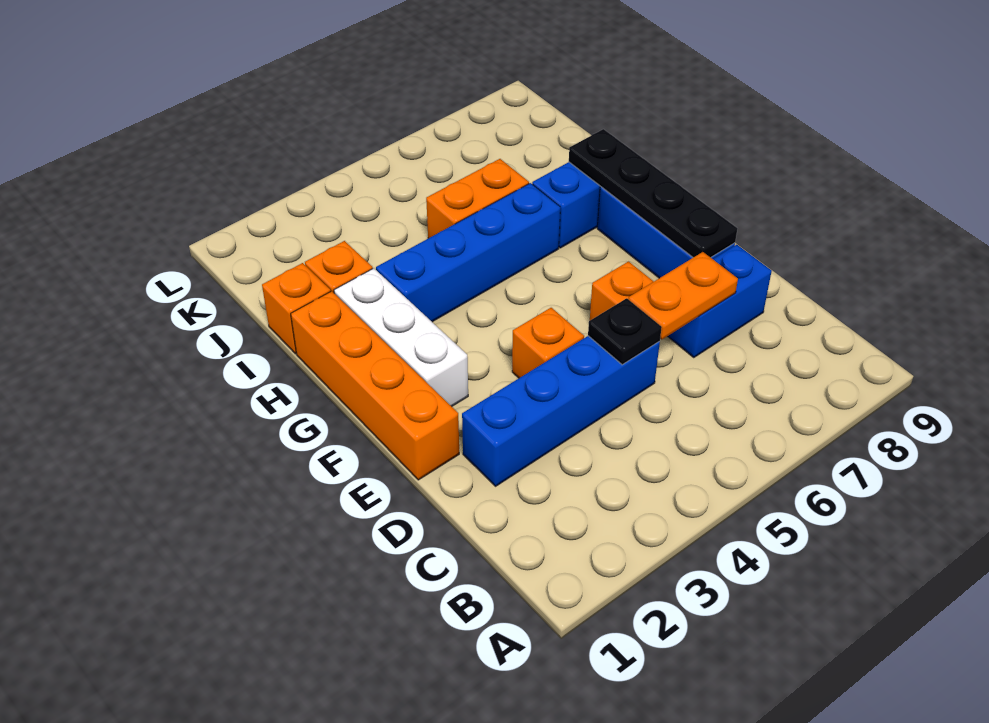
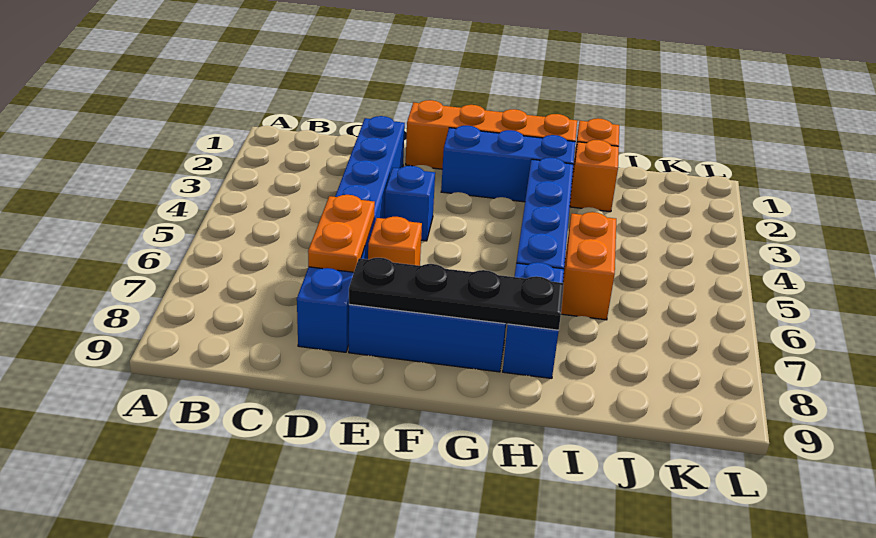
black 1x1 plate [588,298,662,365] -> none
orange 1x1 brick [512,308,584,378] -> blue 1x1 brick [385,166,435,241]
white 1x3 brick [334,268,468,406] -> blue 1x3 brick [441,126,575,202]

